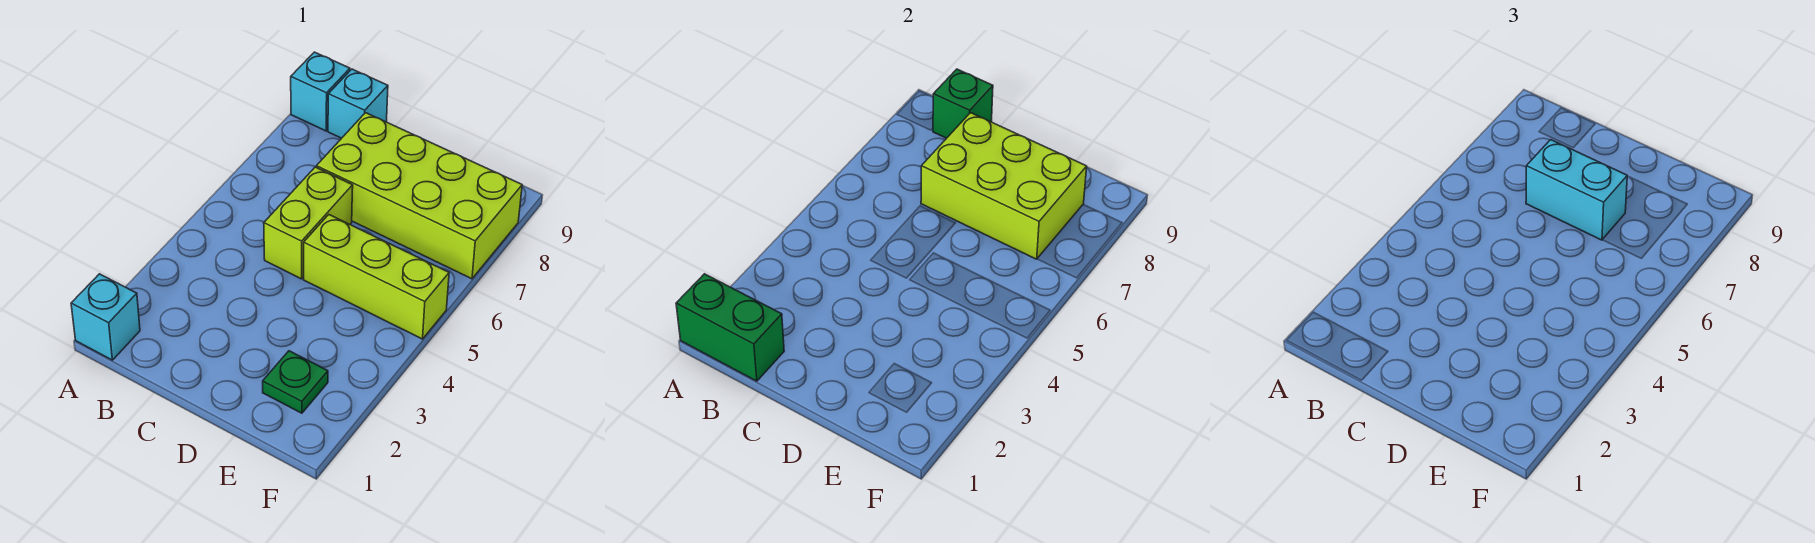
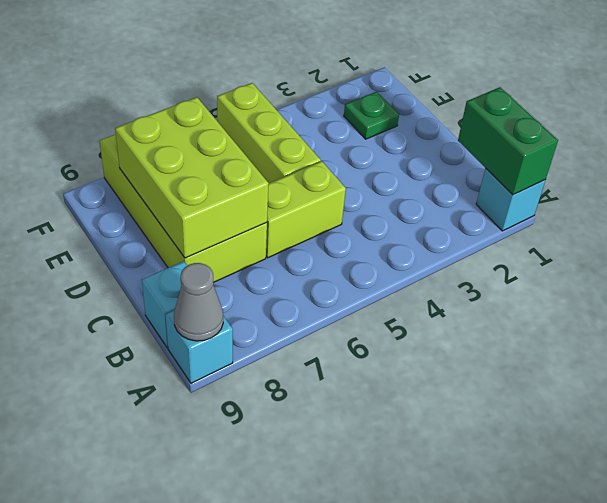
none -> grey 1x1 cone [174,263,223,341]
green 1x1 brick [933,69,993,138] -> none
cyan 1x2 brick [1526,140,1627,240] -> none

